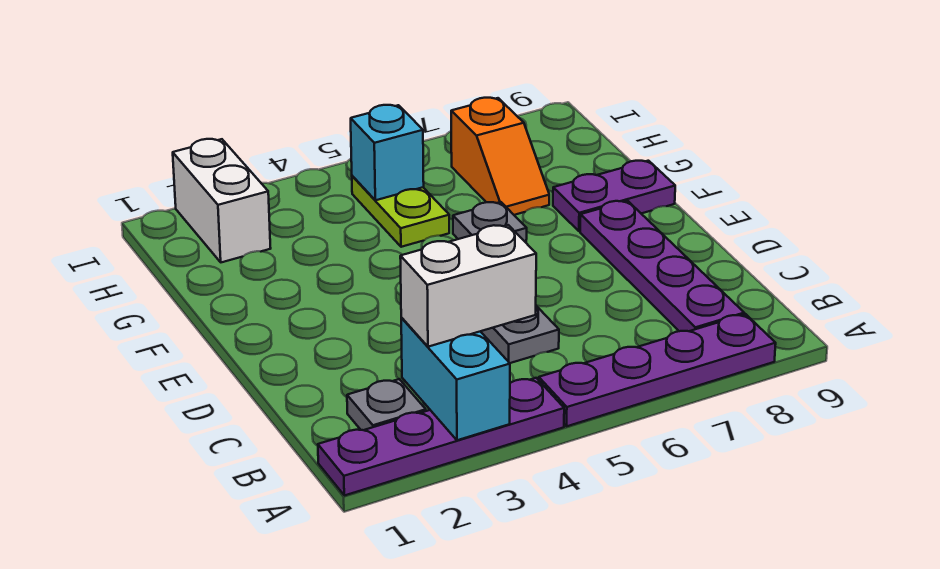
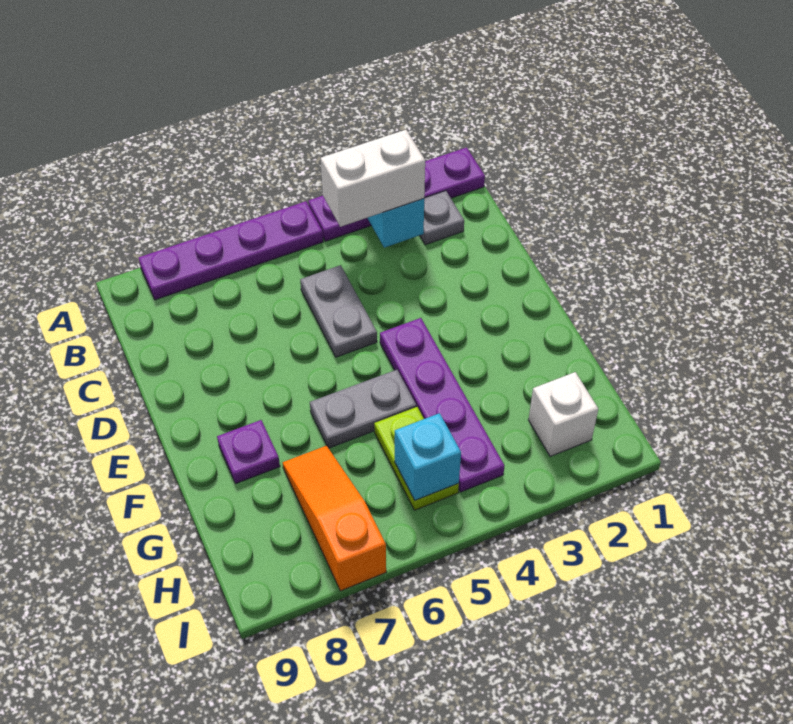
purple 1x4 plate [580,201,744,331] -> purple 1x4 plate moved to [380,318,504,492]
grey 1x1 plate [453,202,527,242] -> grey 1x2 plate [310,370,416,448]
purple 1x2 plate [553,161,675,231] -> purple 1x1 plate [217,420,280,484]
orange 1x2 slope [451,98,549,215] -> orange 1x3 slope [283,446,386,591]
white 1x2 brick [173,139,271,262] -> white 1x1 brick [528,372,598,456]

